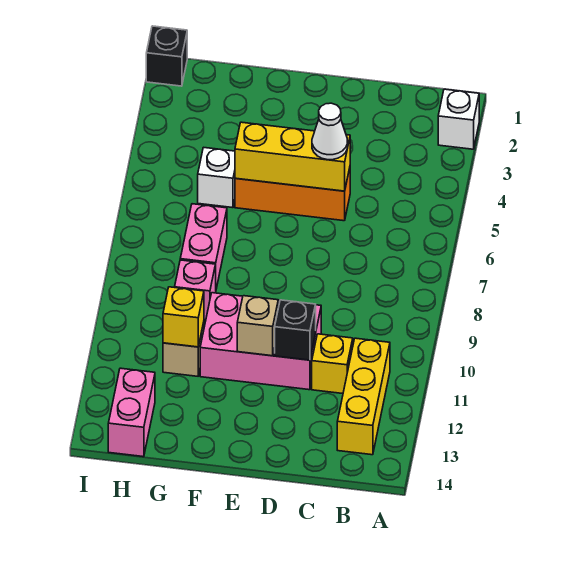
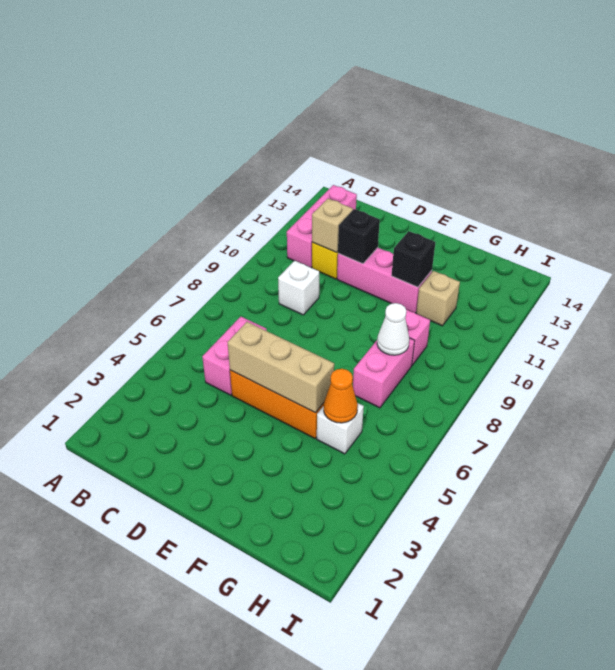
white 1x1 brick [438,89,479,149] -> white 1x1 brick moved to [278,261,319,315]
yellow 1x3 brick [337,338,390,455] -> pink 1x3 brick [287,185,357,267]
yellow 1x3 brick [235,122,350,191] -> tan 1x3 brick [228,322,334,413]
white 1x1 cone [312,103,348,160] -> white 1x1 cone moved to [377,303,409,355]
pink 2x3 brick [200,293,321,390] -> pink 1x3 brick [337,248,432,313]
tan 1x1 brick [237,296,278,356] -> tan 1x1 brick moved to [312,199,353,252]
none -> orange 1x1 cone [324,369,358,423]
yellow 1x1 brick [163,287,204,347] -> none
pink 1x2 brick [108,368,155,457] -> pink 1x2 brick moved to [202,317,267,395]
black 1x1 brick [146,26,187,86] -> black 1x1 brick moved to [392,231,435,287]

